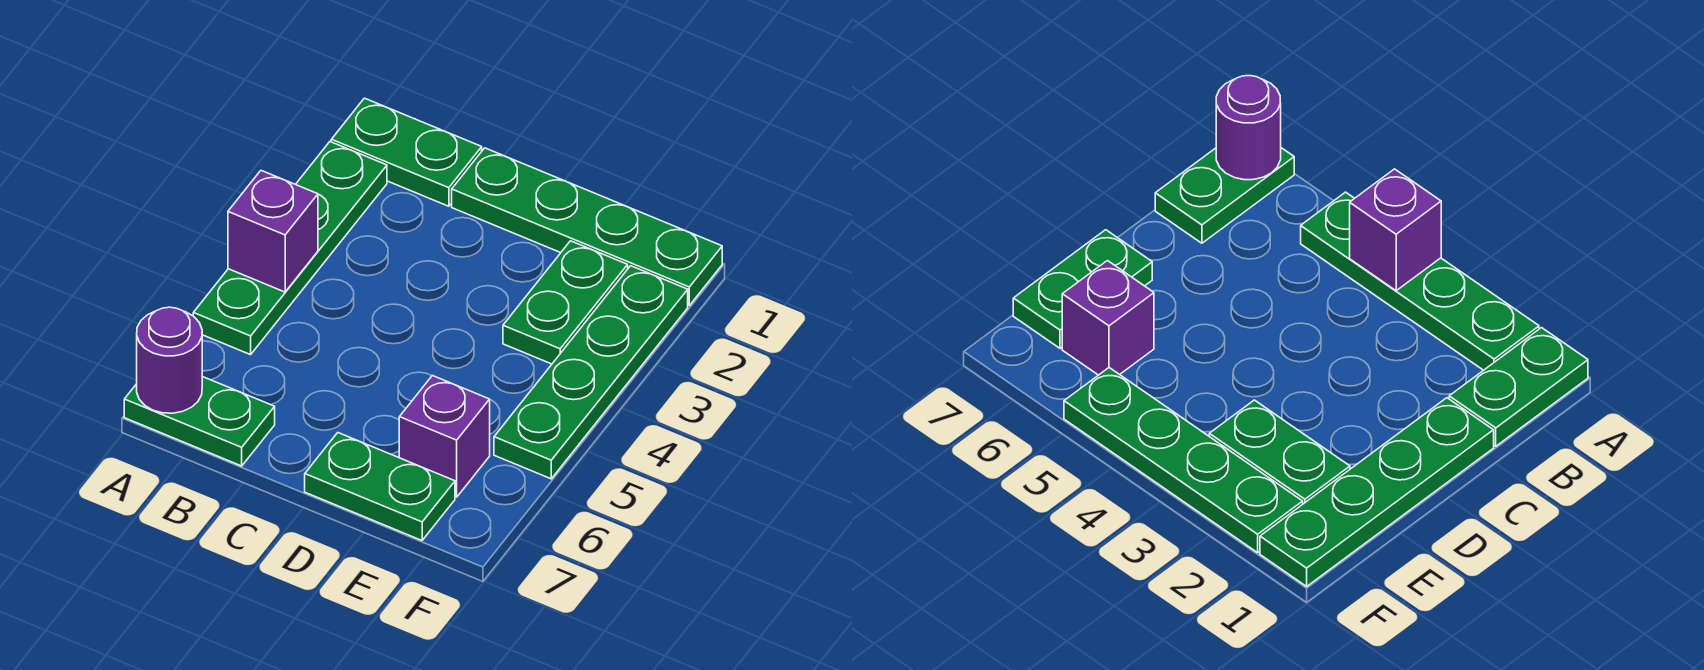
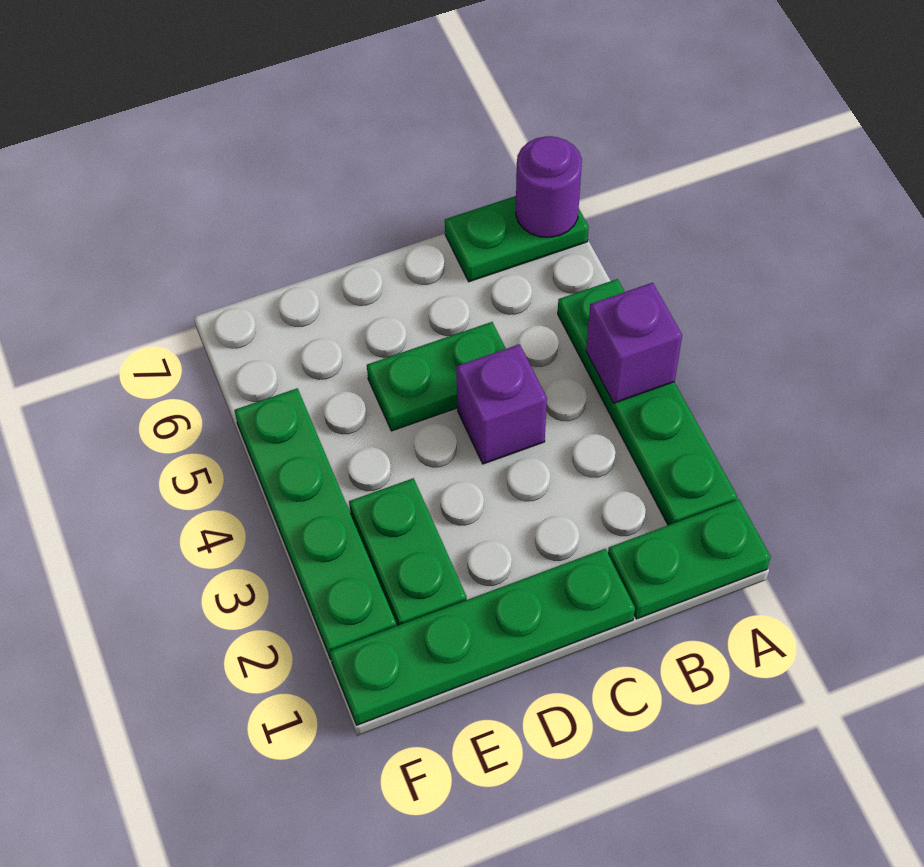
green 1x2 plate [305,433,455,540] -> green 1x2 plate moved to [367,322,506,431]
purple 1x1 brick [399,376,490,497] -> purple 1x1 brick moved to [456,344,547,464]

